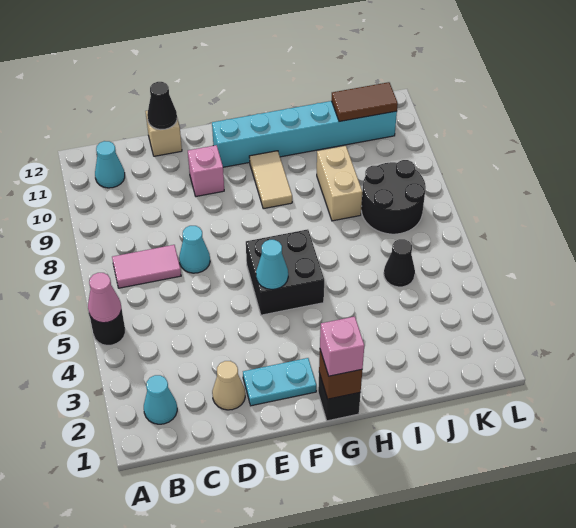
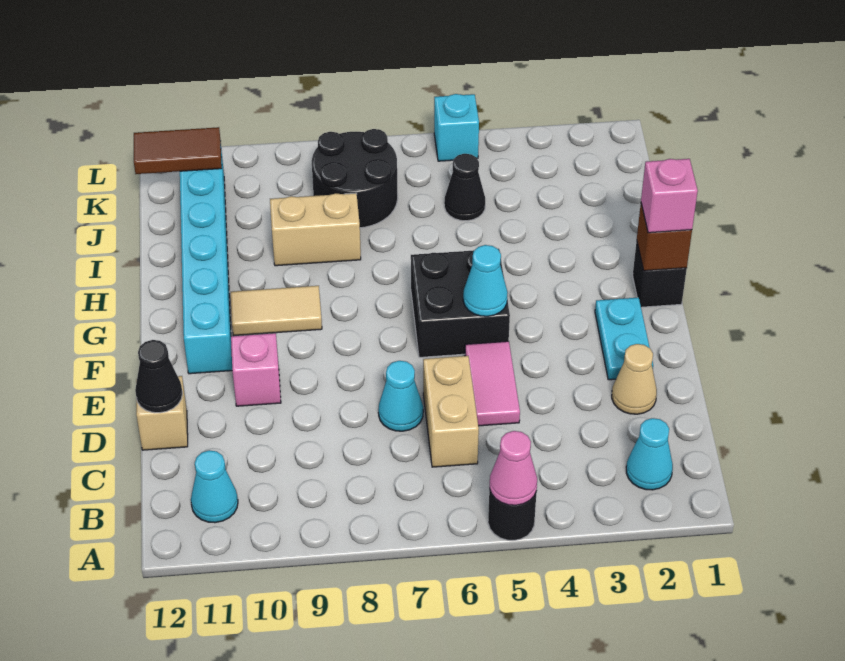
pink 1x2 tile [112,245,181,288] -> pink 1x2 tile moved to [465,341,520,426]
none -> tan 1x2 brick [423,356,479,467]
brown 1x2 tile [332,82,398,122] -> brown 1x2 tile turned to [134,127,222,174]
none -> cyan 1x1 brick [434,94,479,161]

